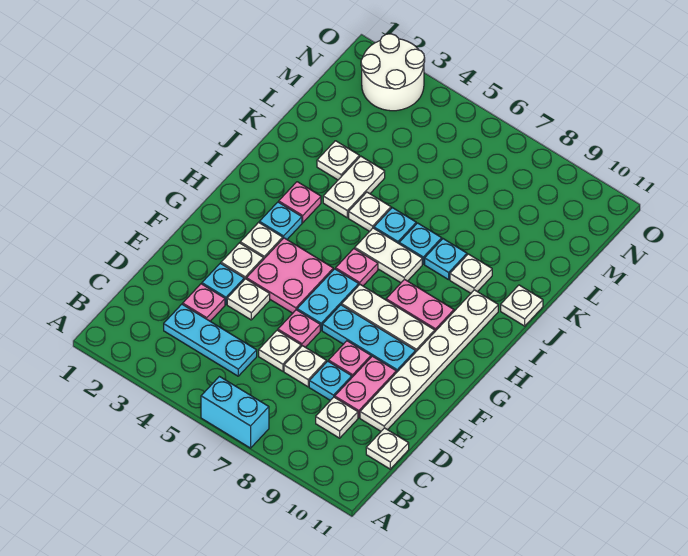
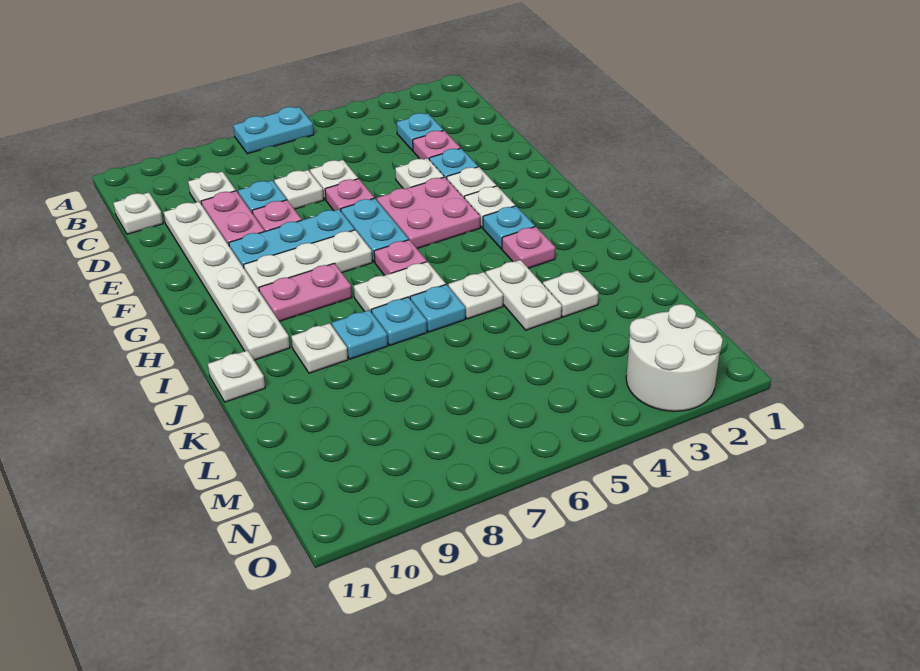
cyan 1x2 brick [201,377,269,448] -> cyan 1x2 plate [233,107,314,154]
cyan 1x3 plate [164,304,257,376] -> cyan 1x1 plate [397,113,443,151]

